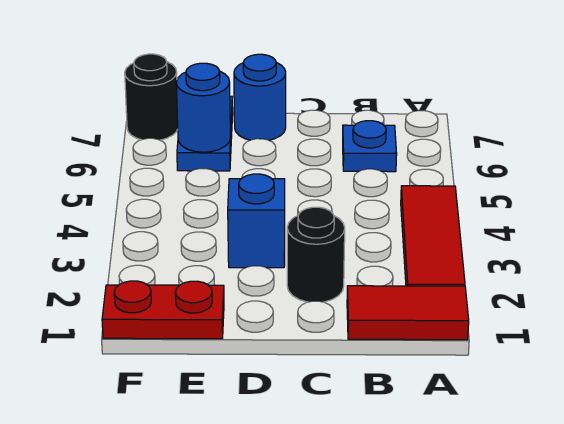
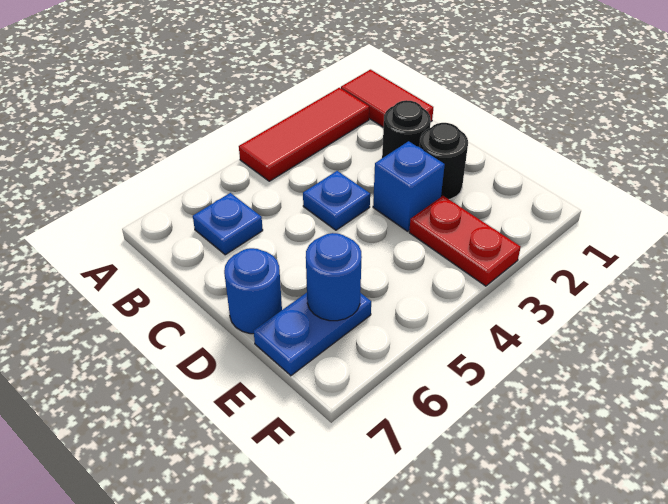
none -> blue 1x1 plate [303,171,370,230]
red 1x2 plate [102,281,224,339] -> red 1x2 plate moved to [409,196,521,286]
black 1x1 round brick [125,54,178,140] -> black 1x1 round brick moved to [420,123,468,199]

